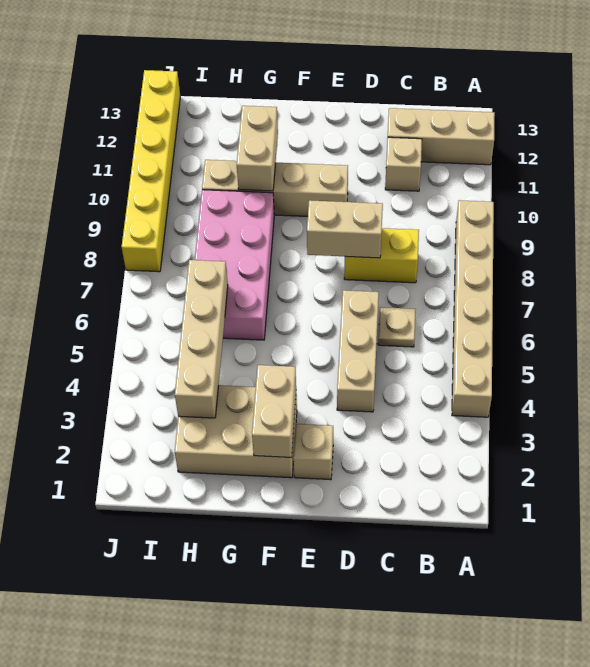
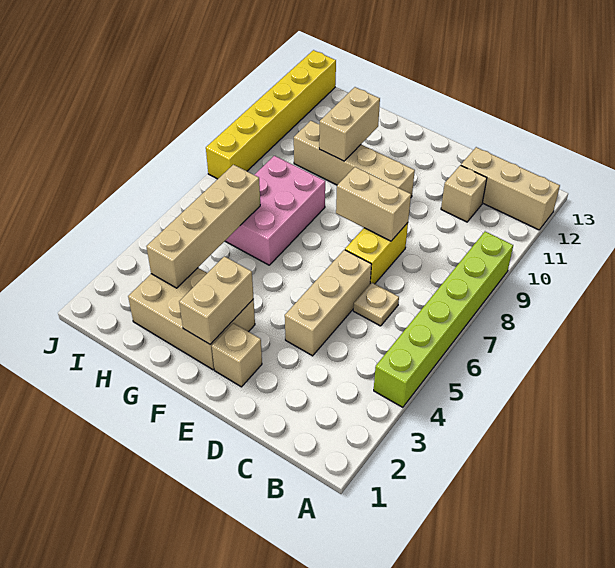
tan 1x6 brick [452,200,494,417] -> lime 1x6 brick [374,232,513,407]
yellow 1x2 brick [344,228,419,283] -> yellow 1x2 brick turned to [345,223,408,284]
pink 2x4 brick [195,190,274,340] -> pink 2x3 brick [225,156,325,265]

